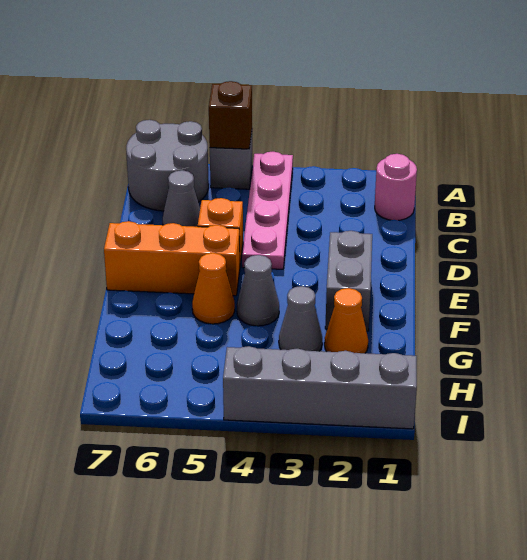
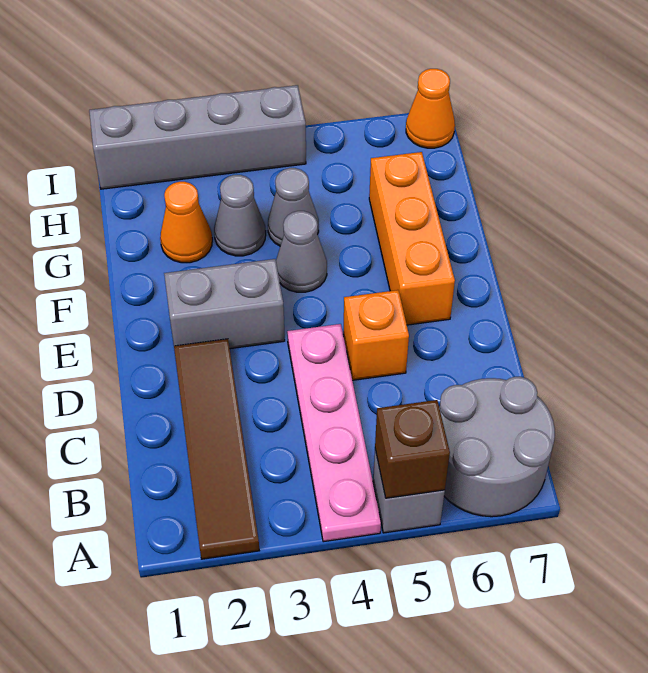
none -> brown 1x4 tile [174,339,259,559]
pink 1x1 round brick [375,154,417,220] -> none
grey 1x1 cone [163,170,200,227] -> grey 1x1 cone moved to [268,168,319,246]
grey 1x2 brick [325,231,372,331] -> grey 1x2 brick turned to [164,259,285,349]
orange 1x3 brick [104,221,240,296] -> orange 1x3 brick turned to [369,152,455,325]
orange 1x1 cone [192,253,235,324] -> orange 1x1 cone moved to [406,69,455,148]

